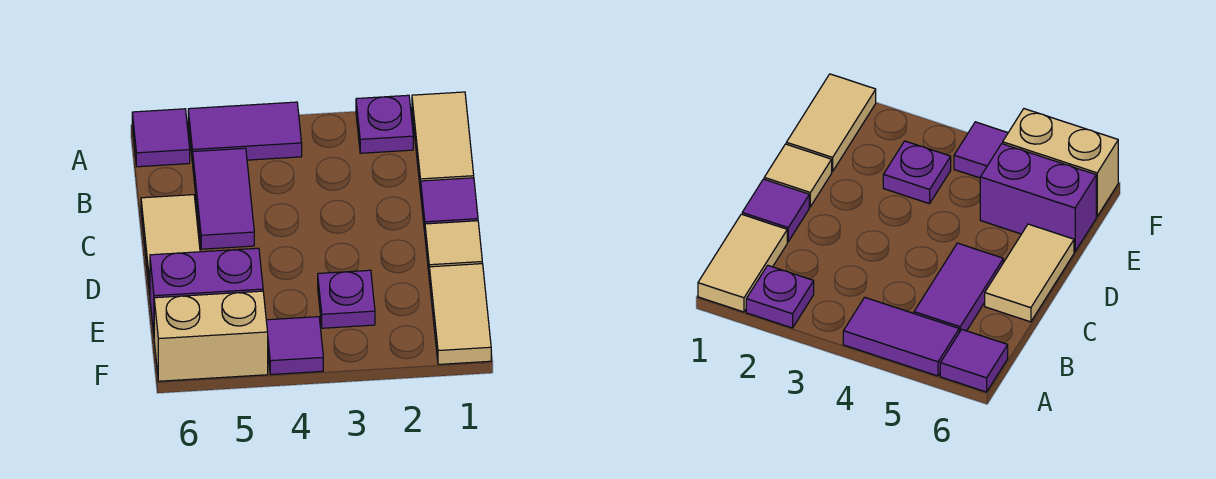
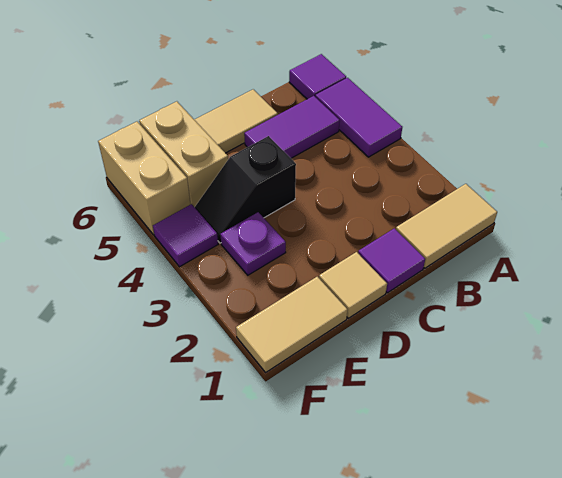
purple 1x1 plate [356,95,413,153] -> none
none -> black 1x2 slope [195,136,296,243]
purple 1x2 brick [150,248,263,333] -> tan 1x2 brick [139,101,228,207]

